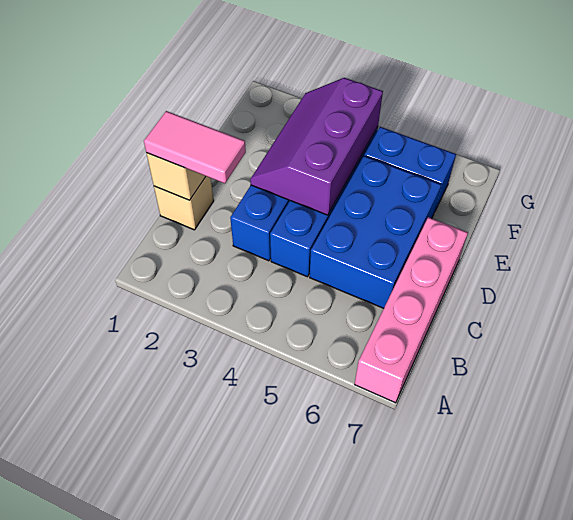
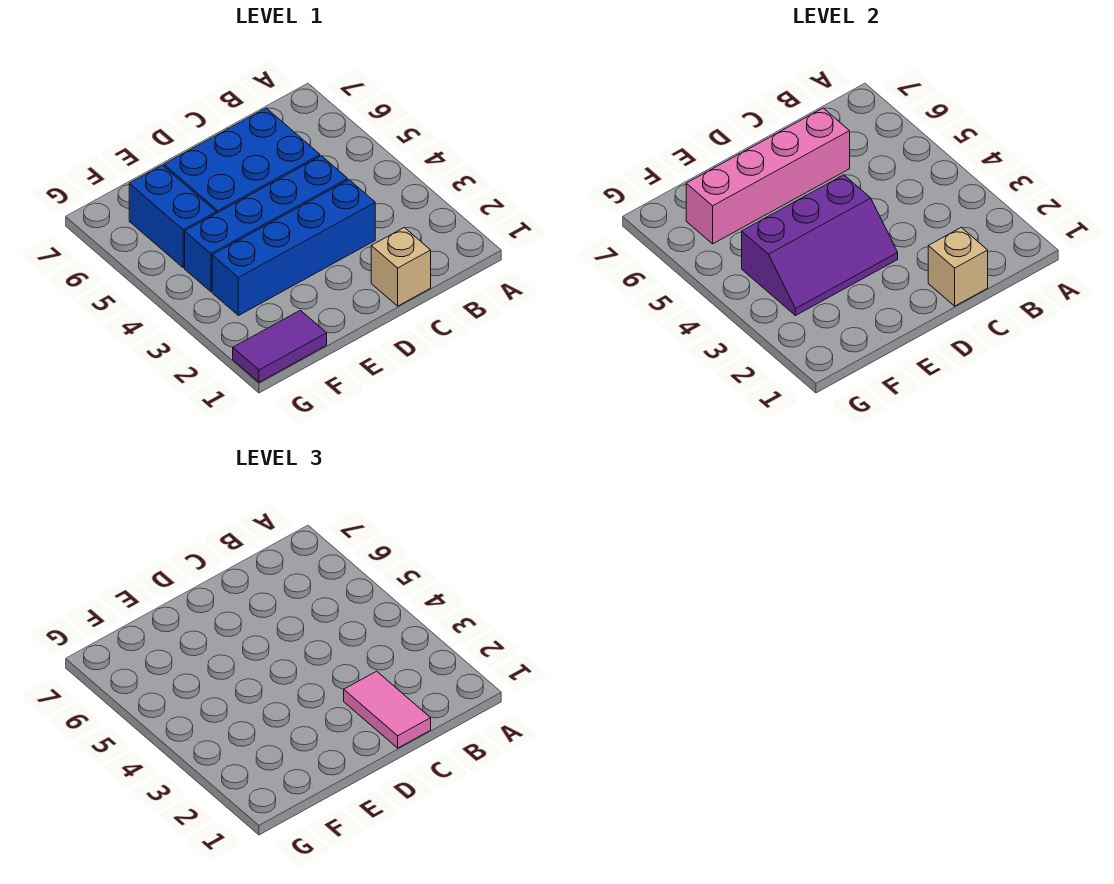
pink 1x4 brick [355,217,468,403] -> pink 1x4 brick moved to [686,108,850,244]
none -> purple 1x2 tile [233,310,327,382]

